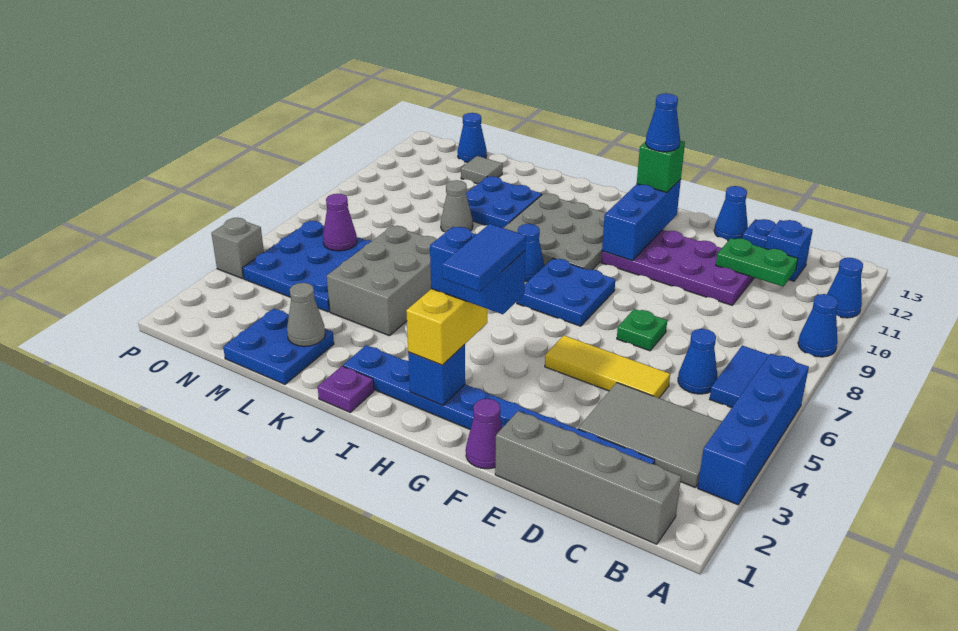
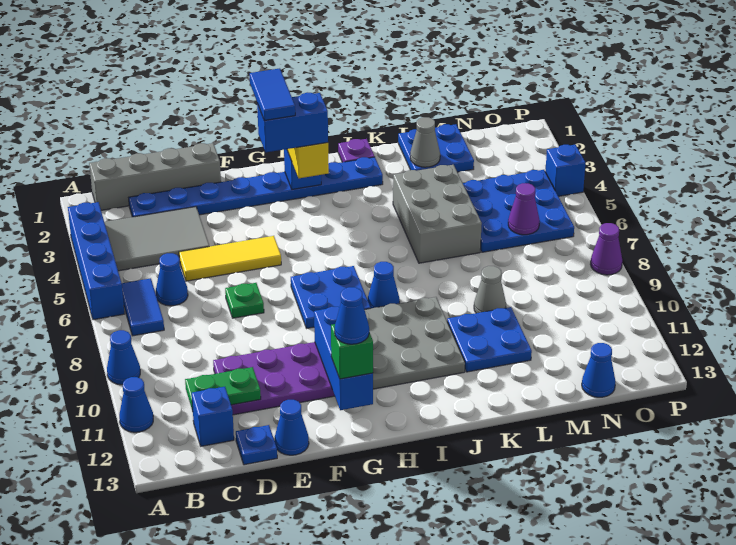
purple 1x1 cone [466,399,503,469] -> purple 1x1 cone moved to [591,223,622,275]
grey 1x1 tile [461,156,503,184] -> none
grey 1x1 brick [212,218,264,279] -> blue 1x1 brick [545,145,585,196]

